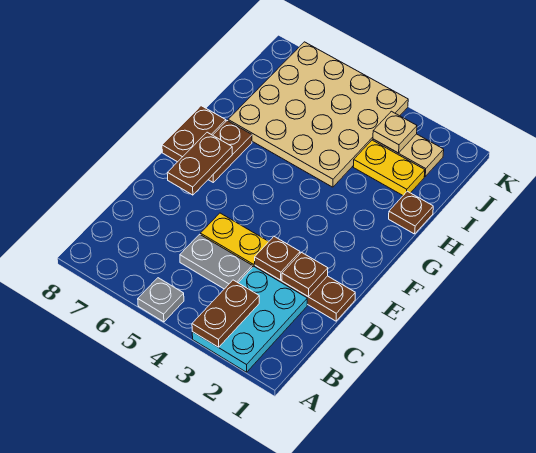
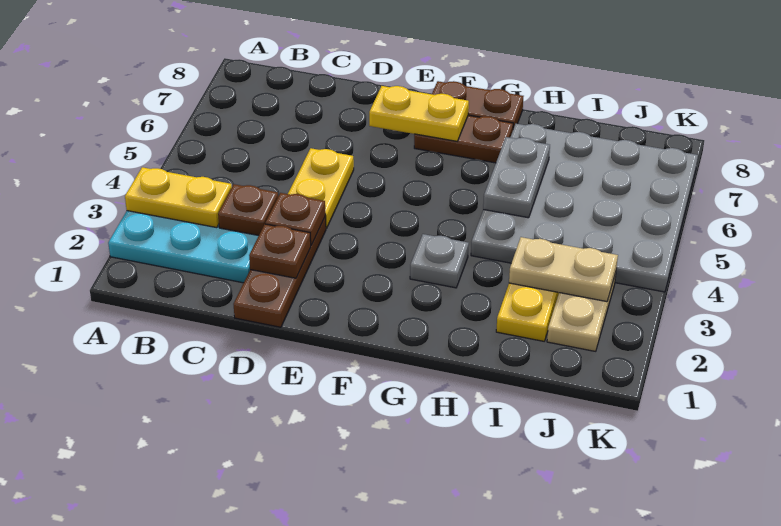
brown 1x2 plate [192,280,259,347] -> yellow 1x2 plate [125,167,232,228]
grey 1x1 plate [138,278,184,322] -> grey 1x1 plate moved to [410,234,469,288]
grey 1x2 plate [180,234,252,289] -> grey 1x2 plate moved to [483,137,550,218]
brown 1x2 plate [167,132,232,195] -> yellow 1x2 plate [369,86,469,141]
brown 1x1 plate [389,191,433,234] -> brown 1x1 plate moved to [218,184,278,236]
tan 4x4 plate [228,42,408,187] -> grey 4x4 plate [471,124,698,292]
tan 1x1 plate [373,111,417,153] -> tan 1x2 plate [509,237,618,302]

